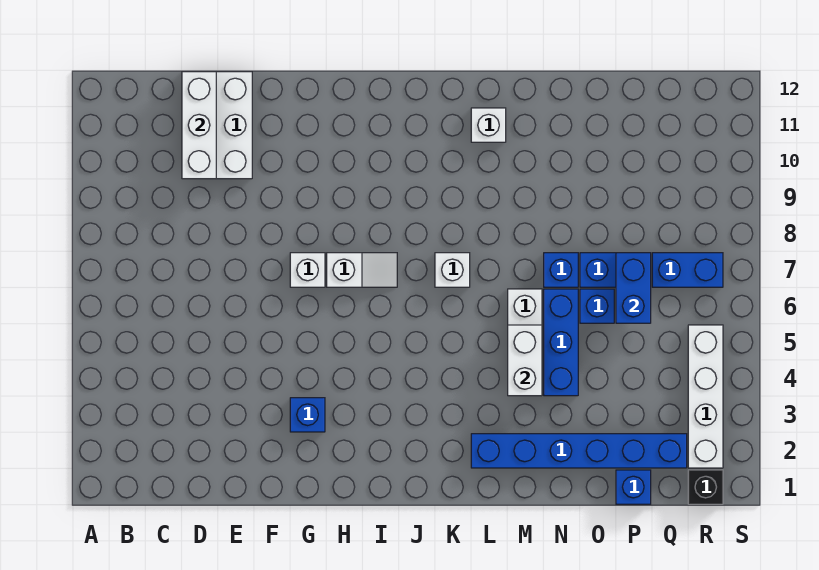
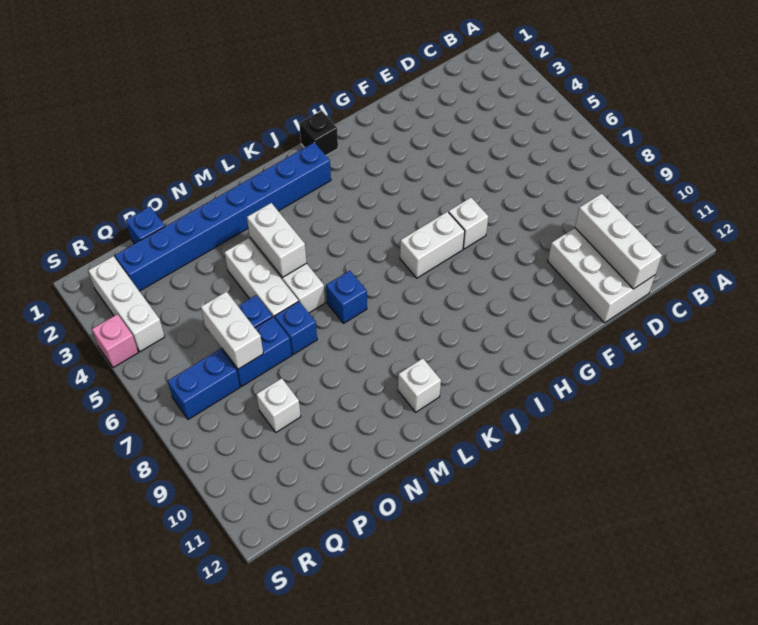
blue 1x1 brick [290,398,325,432] -> blue 1x1 brick moved to [326,271,367,323]
white 1x2 slope [327,253,397,287] -> white 1x2 brick [400,212,465,278]
white 1x1 brick [435,253,470,287] -> white 1x1 brick moved to [256,378,301,432]
blue 1x6 brick [471,434,687,468] -> blue 1x8 brick [115,142,331,291]
blue 1x3 brick [544,289,578,396] -> white 1x3 brick [225,238,298,318]
blue 1x2 brick [616,253,651,323] -> white 1x2 brick [201,291,263,369]
black 1x1 brick [688,470,723,504] -> black 1x1 brick moved to [299,111,338,155]
white 1x4 brick [688,325,723,468] -> white 1x3 brick [88,256,165,352]
none -> pink 1x1 brick [92,314,138,368]

